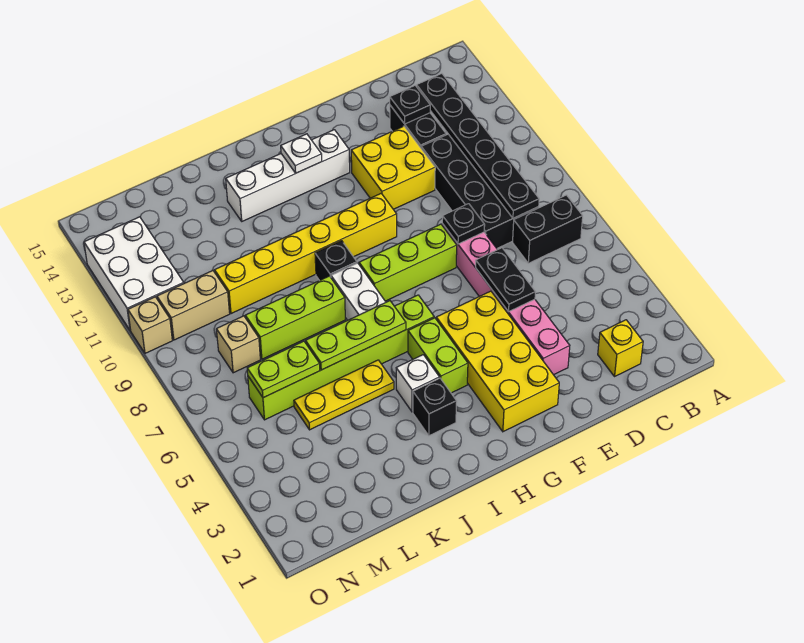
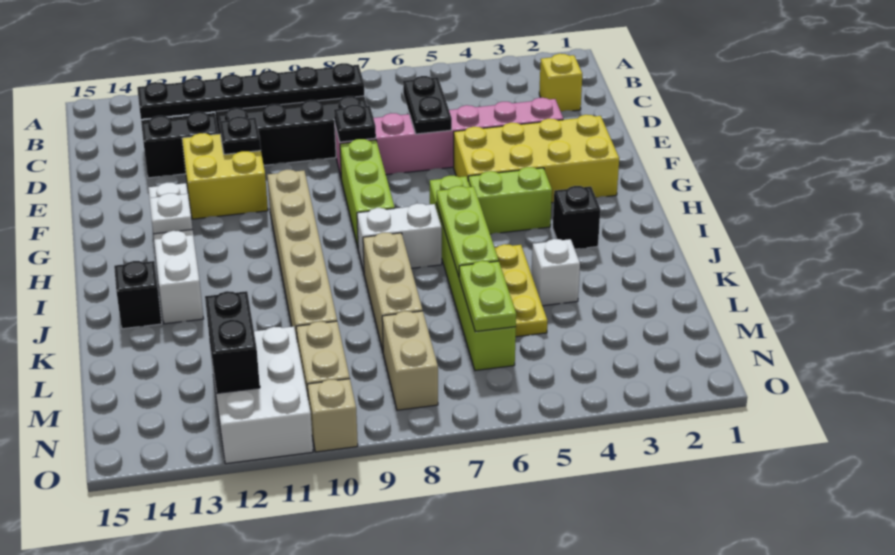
black 1x2 brick [513,195,583,263] -> black 1x2 brick moved to [205,291,260,393]
black 1x1 plate [390,86,430,124] -> black 1x1 plate moved to [220,116,261,154]
black 1x2 plate [476,248,535,312] -> black 1x2 plate turned to [403,76,452,134]
yellow 1x6 brick [215,194,397,314] -> tan 1x6 brick [267,170,337,338]
white 1x1 brick [396,355,439,412] -> white 1x1 brick moved to [532,239,580,306]
black 1x1 brick [315,241,357,280] -> black 1x1 brick moved to [114,261,162,329]
lime 1x3 brick [245,276,345,359] -> tan 1x3 brick [363,233,423,351]
tan 1x1 brick [216,316,260,373] -> tan 1x2 brick [382,311,438,410]
white 2x3 brick [84,217,184,331] -> white 2x3 brick turned to [210,326,313,464]

